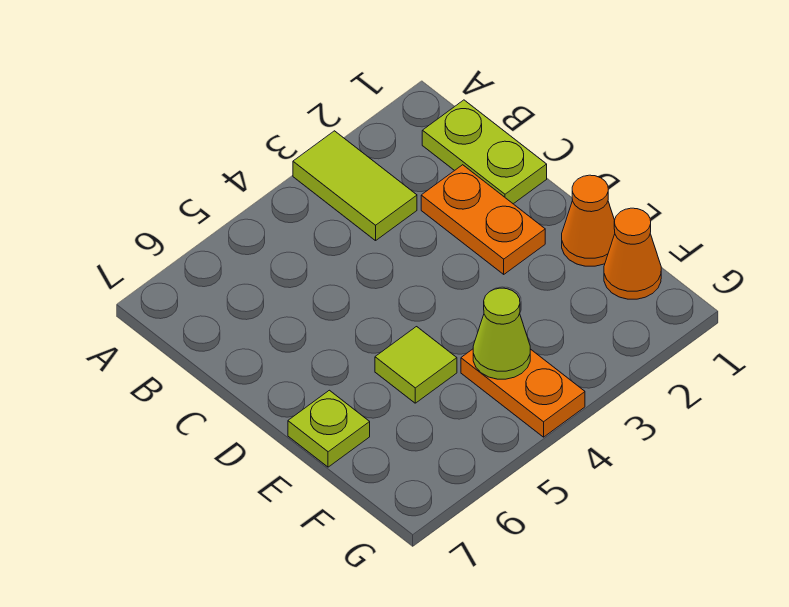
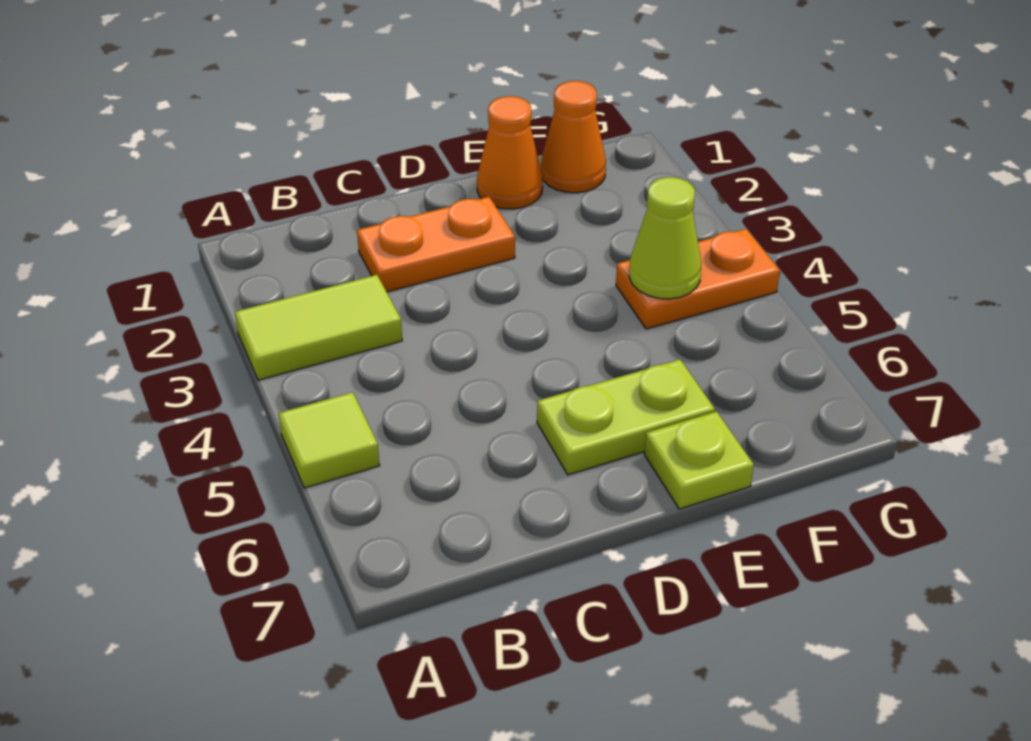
lime 1x2 plate [422,100,547,204] -> lime 1x2 plate moved to [537,359,715,475]
lime 1x1 tile [375,327,457,403] -> lime 1x1 tile moved to [279,392,380,488]

